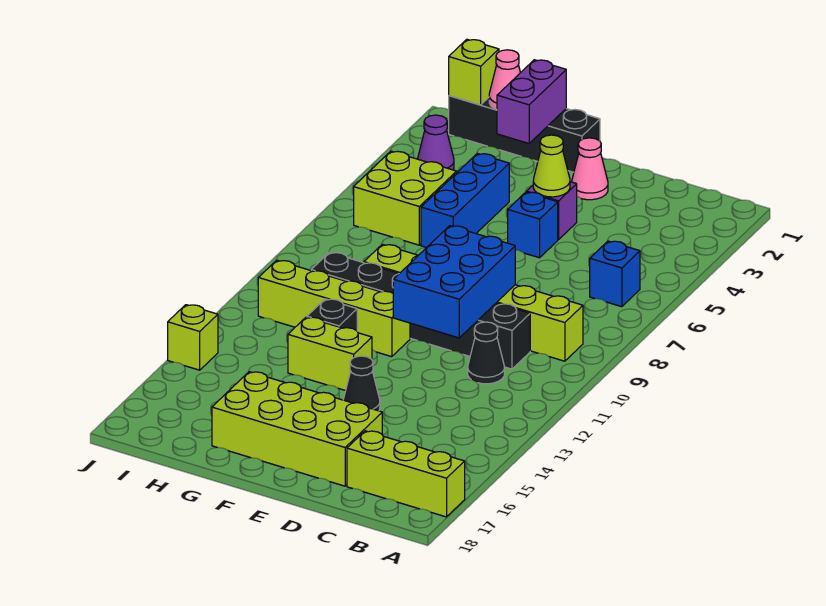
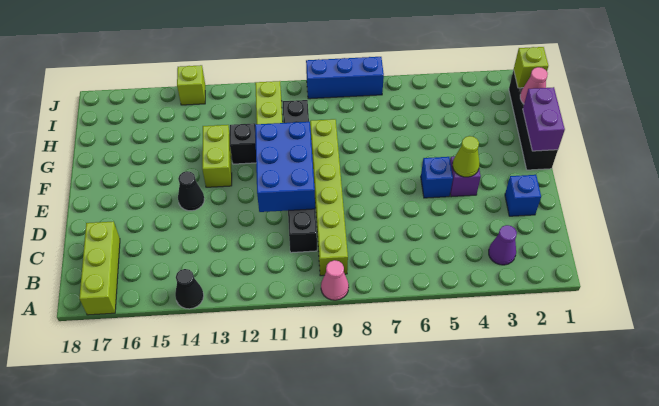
blue 1x1 brick [590,241,640,307] -> blue 1x1 brick moved to [505,175,541,216]
black 1x1 cone [468,322,504,384] -> black 1x1 cone moved to [175,269,204,309]
blue 2x3 brick [393,226,515,338] -> blue 2x3 brick turned to [255,122,315,212]
lime 2x4 brick [212,372,382,486] -> none
pink 1x1 cone [572,138,608,200] -> pink 1x1 cone moved to [321,260,349,300]
purple 1x2 brick [497,60,566,143] -> purple 1x2 brick turned to [523,87,565,151]
blue 1x3 brick [421,153,509,247] -> blue 1x3 brick moved to [306,57,384,99]
lime 2x2 brick [354,151,457,245] -> none
purple 1x1 cone [418,115,454,170] -> purple 1x1 cone moved to [489,225,517,265]

